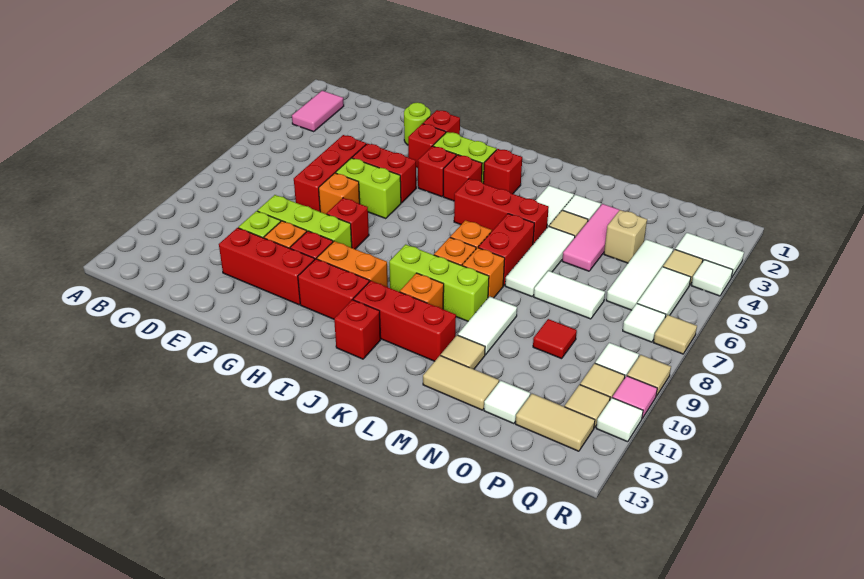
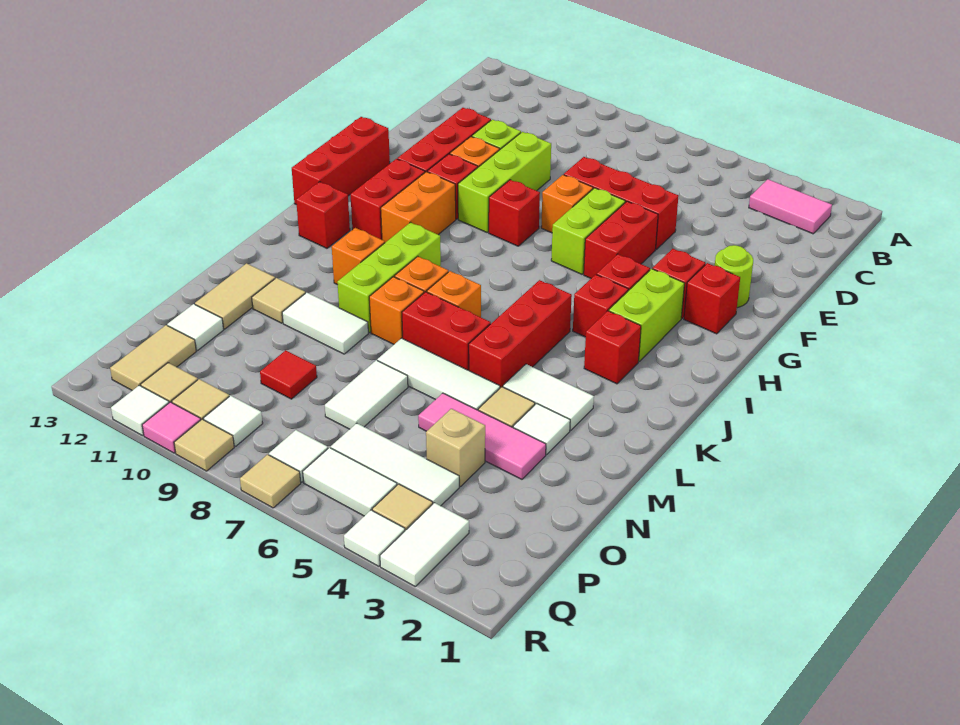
red 1x3 brick [353,281,456,361] -> red 1x3 brick moved to [292,117,390,205]

